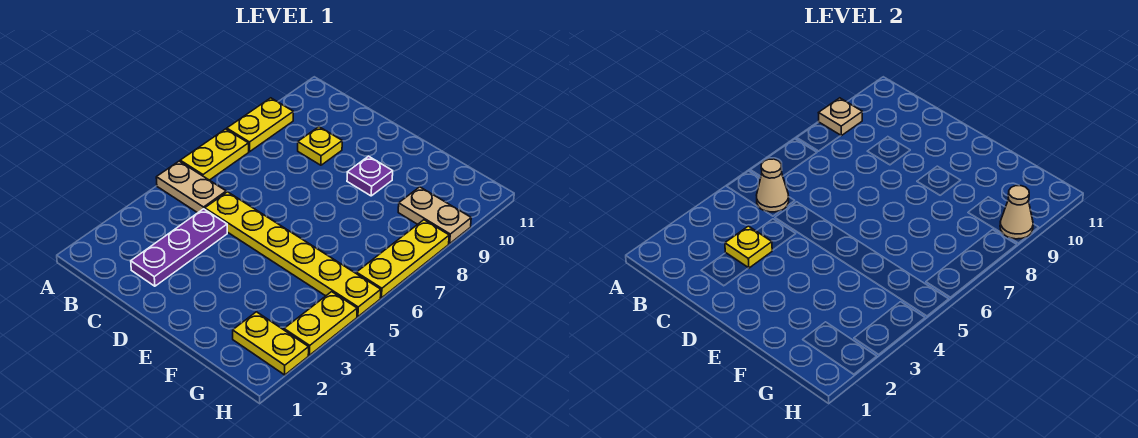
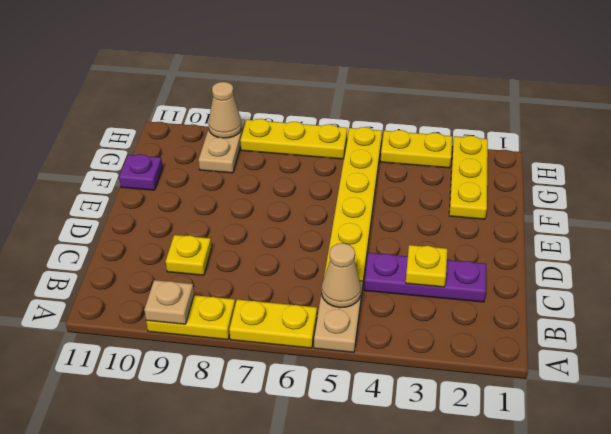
purple 1x1 plate [347,156,393,196] -> purple 1x1 plate moved to [119,154,163,190]
yellow 1x2 plate [233,312,309,375] -> yellow 1x3 plate [449,136,488,219]

